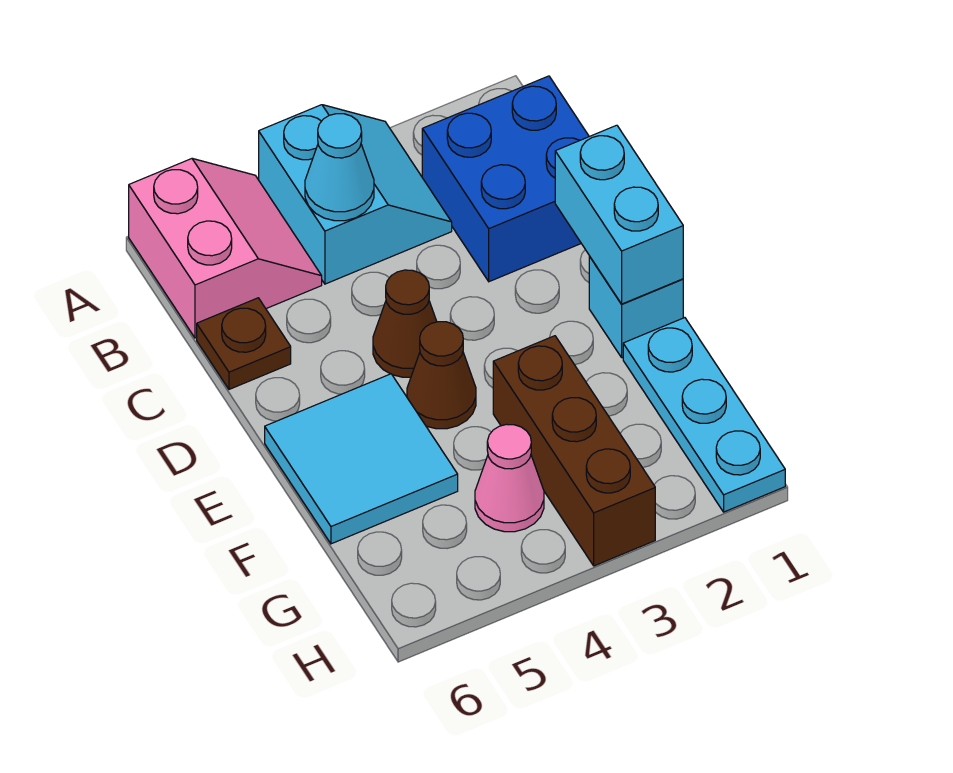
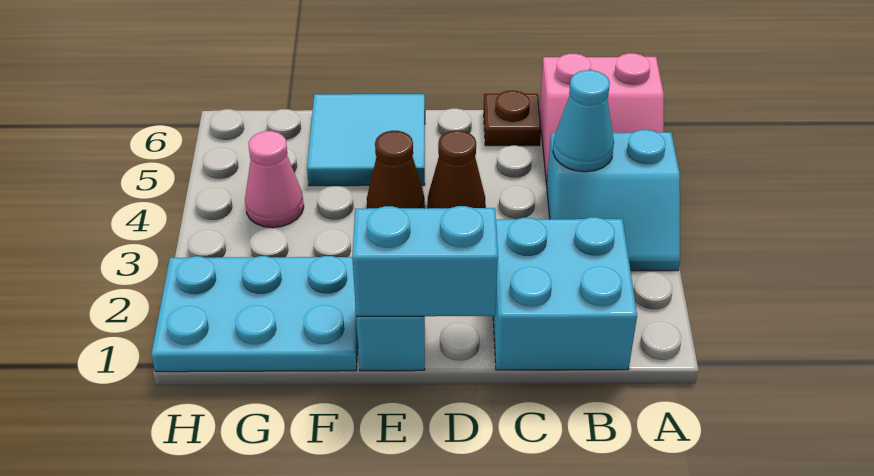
blue 2x2 brick [422,76,589,282] -> cyan 2x2 brick [493,217,637,370]
cyan 1x3 plate [623,318,785,512] -> cyan 2x3 plate [151,256,358,372]
brown 1x3 brick [493,336,655,566] -> none

